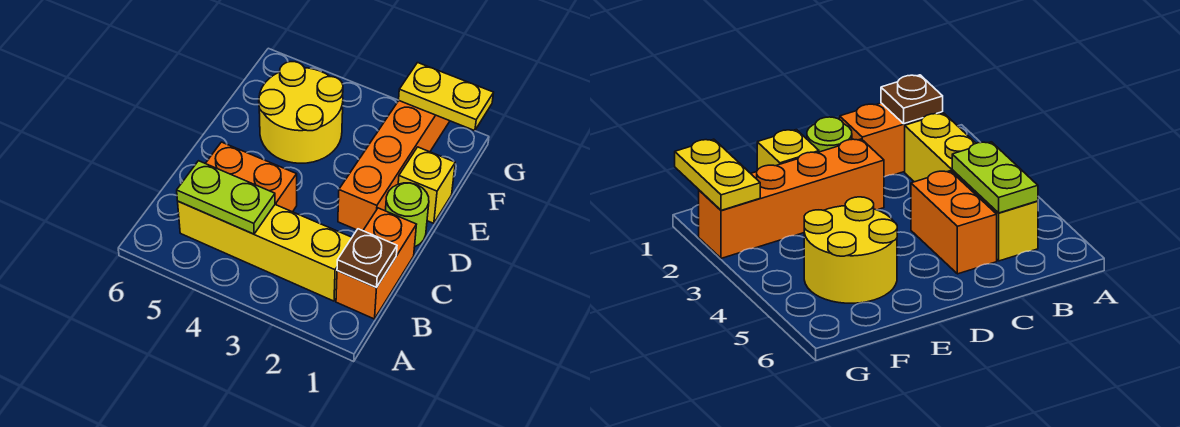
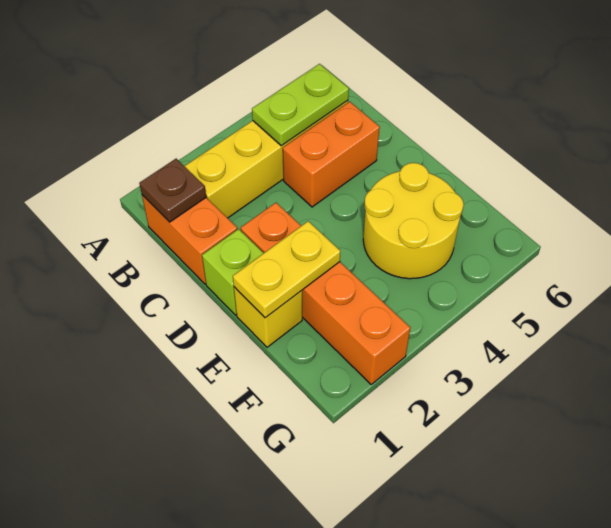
lime 1x1 round brick [386,183,429,246] -> lime 1x1 brick [202,229,263,315]
yellow 1x2 plate [399,63,494,131] -> yellow 1x2 plate moved to [233,221,340,318]

